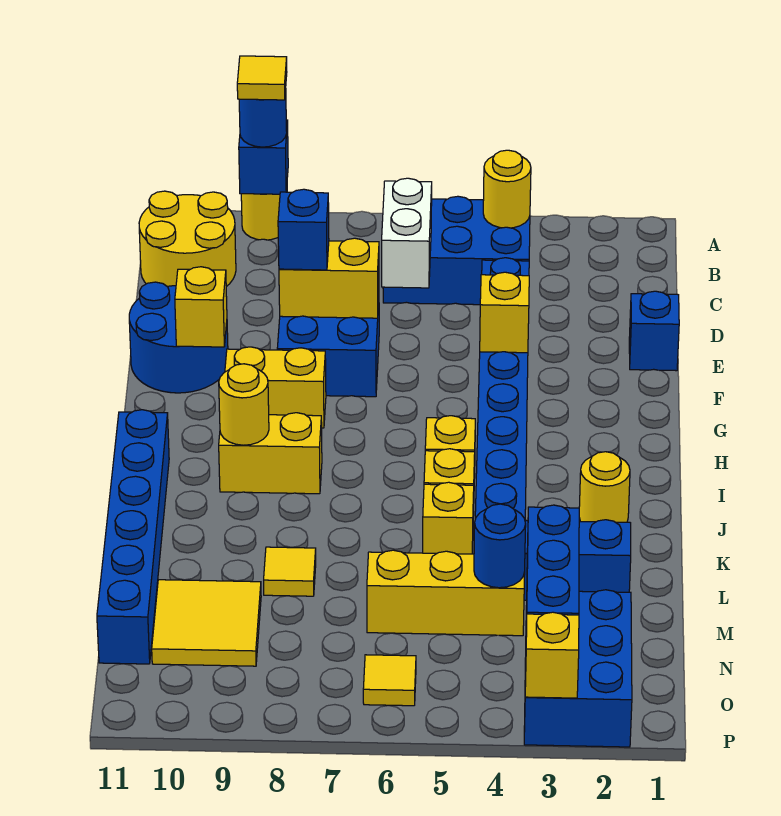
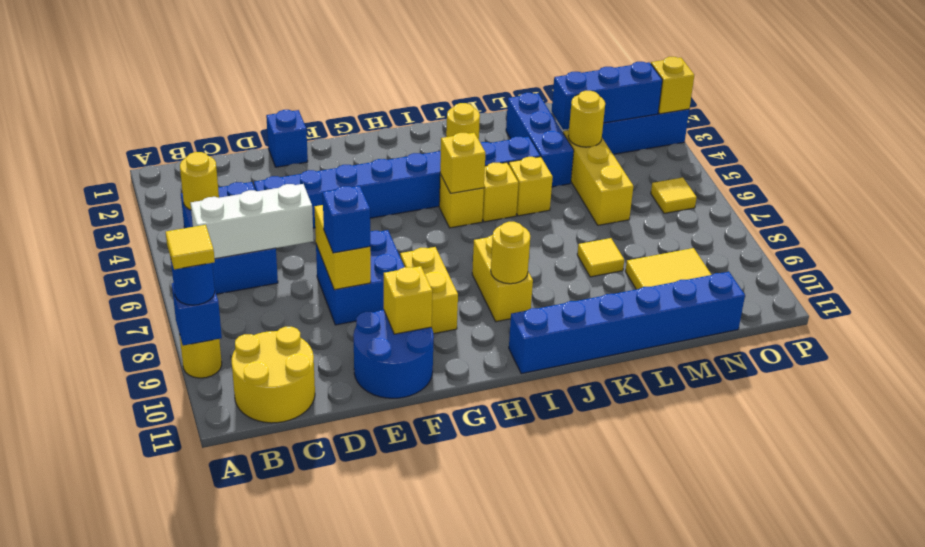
white 1x2 brick [382,178,432,288] -> white 1x3 brick [191,184,314,259]
yellow 1x1 brick [480,272,529,353] -> yellow 1x1 brick moved to [440,133,485,193]
blue 1x1 round brick [474,504,526,588] -> yellow 1x1 round brick [568,91,605,147]

